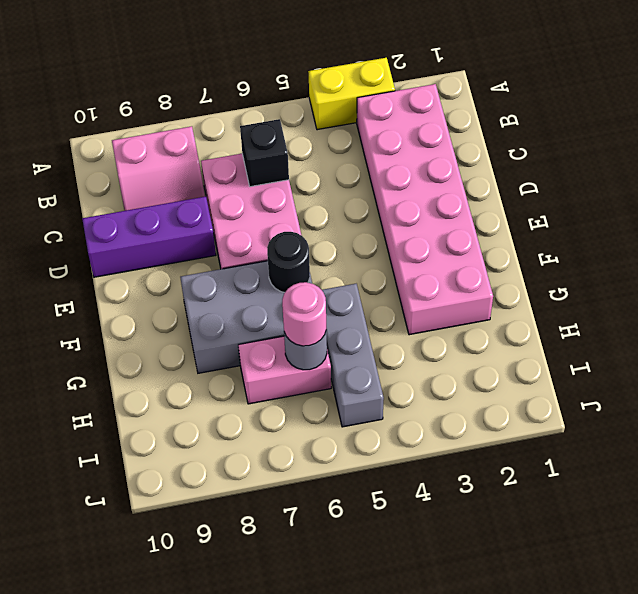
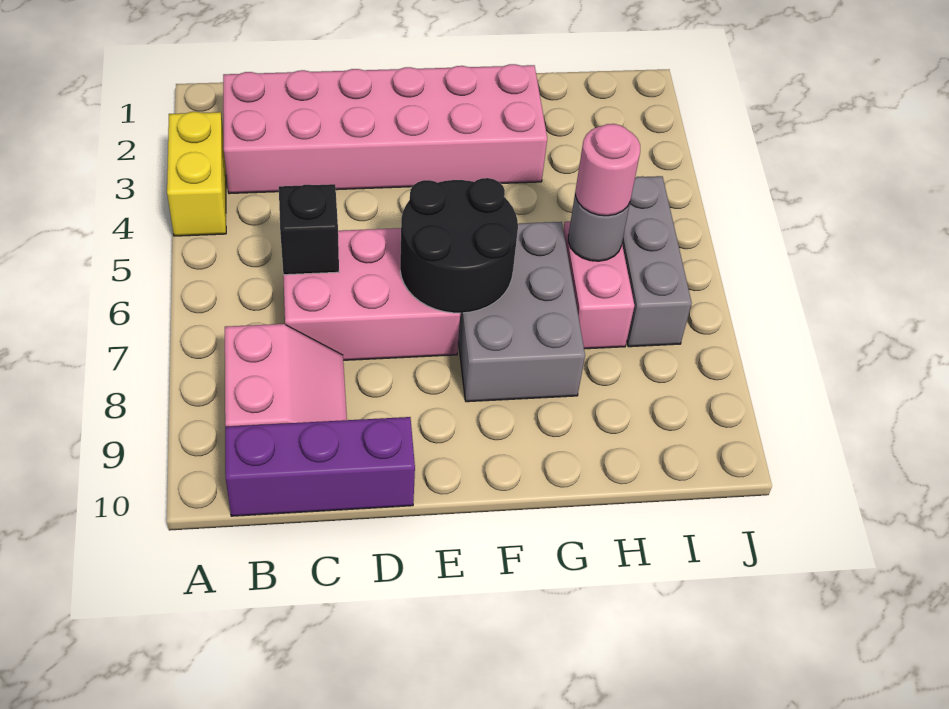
purple 1x3 brick [82,197,216,277] -> purple 1x3 brick turned to [225,417,415,516]
black 1x1 round brick [267,232,310,292] -> black 2x2 round brick [400,178,518,313]
grey 1x3 brick [322,284,384,427] -> grey 1x3 brick turned to [622,176,692,347]

